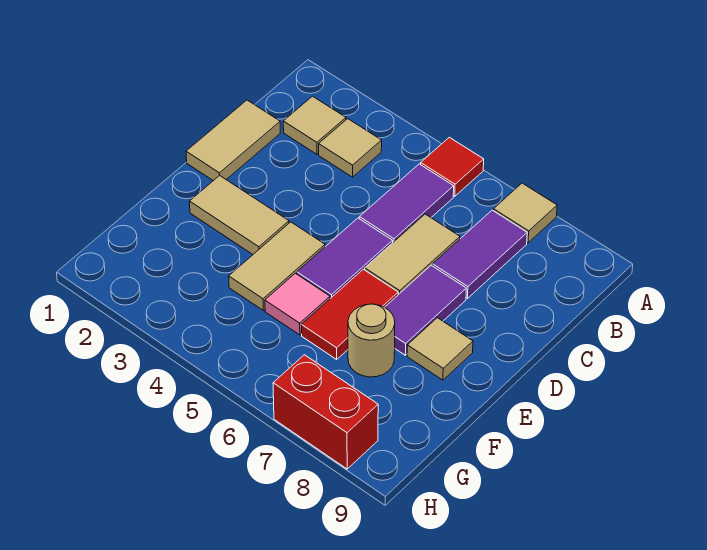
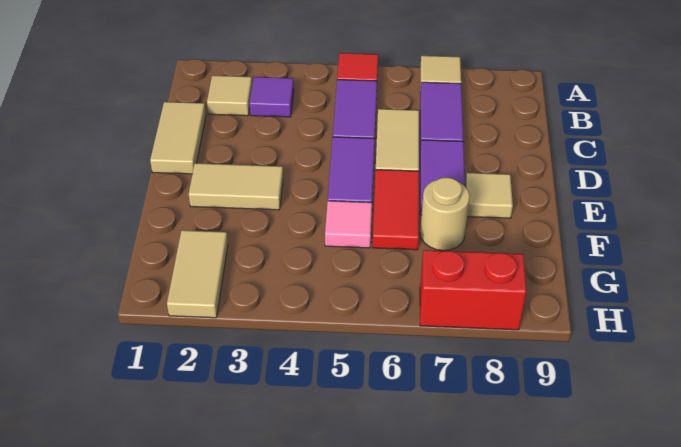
tan 1x1 tile [319,119,382,177] -> purple 1x1 tile [250,77,294,117]
tan 1x2 tile [229,222,325,311] -> tan 1x2 tile moved to [167,230,228,318]

